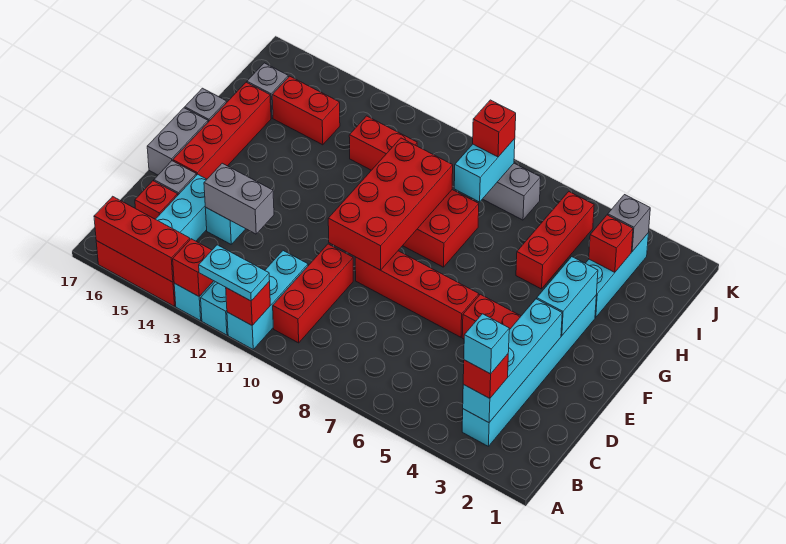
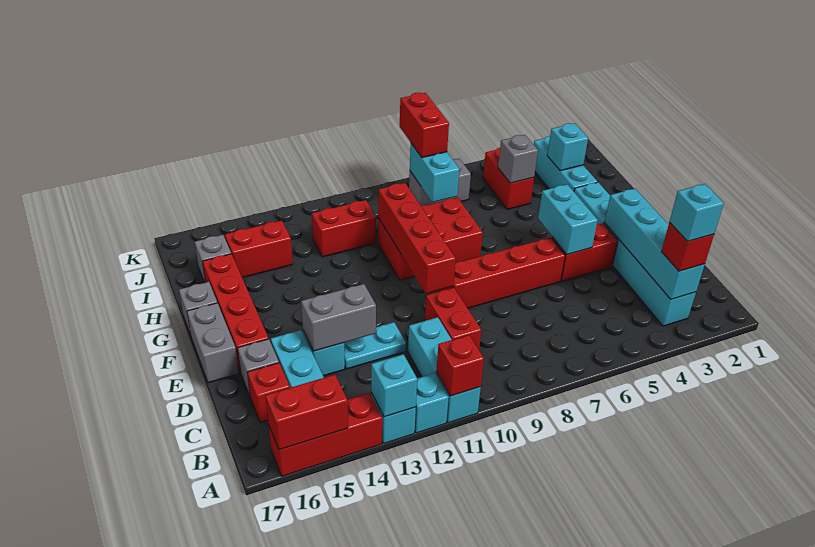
cyan 1x2 plate [199,245,270,301] -> cyan 1x2 plate moved to [344,322,406,369]
red 1x1 brick [173,239,213,296] -> cyan 1x1 brick [371,354,417,417]
red 1x3 brick [94,196,190,282] -> red 1x2 brick [265,375,348,450]
red 1x3 brick [273,244,353,343] -> red 1x2 brick [425,288,481,349]
red 2x4 brick [328,138,453,270] -> red 1x4 brick [378,183,456,294]
cyan 1x2 brick [537,257,598,336] -> cyan 1x2 brick moved to [538,184,598,254]
red 1x3 brick [516,192,594,289] -> red 1x2 brick [483,148,534,209]
red 1x1 brick [589,215,633,272] -> cyan 1x1 brick [547,123,588,171]
grey 1x1 brick [608,195,650,251] -> grey 1x1 brick moved to [498,135,538,183]
red 1x1 brick [473,100,516,157] -> red 1x2 brick [400,93,449,158]

